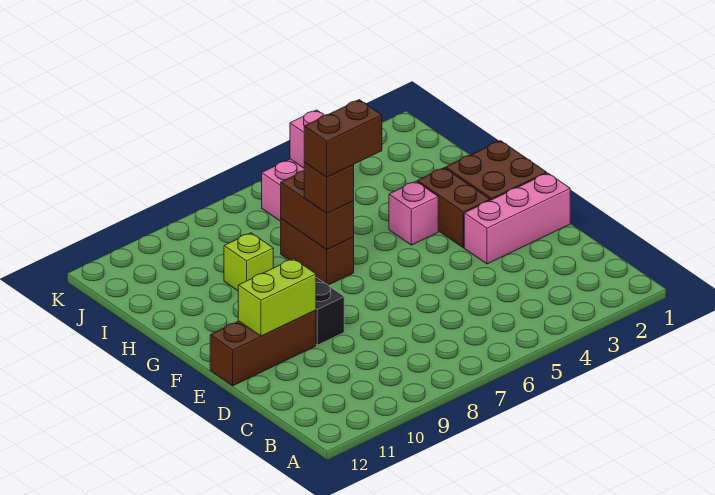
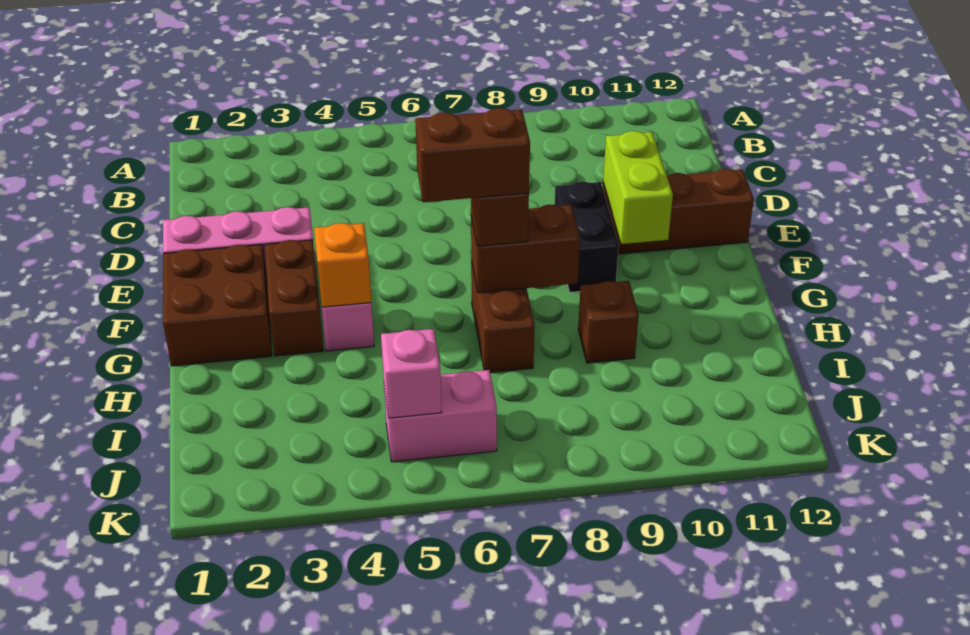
lime 1x2 brick [238,259,316,336] -> lime 1x2 brick turned to [603,131,673,244]
none -> orange 1x1 brick [314,223,371,307]
brown 1x2 brick [281,171,354,250] -> brown 1x2 brick turned to [471,205,580,293]
lime 1x1 brick [224,233,273,291] -> brown 1x1 brick [578,281,639,363]

